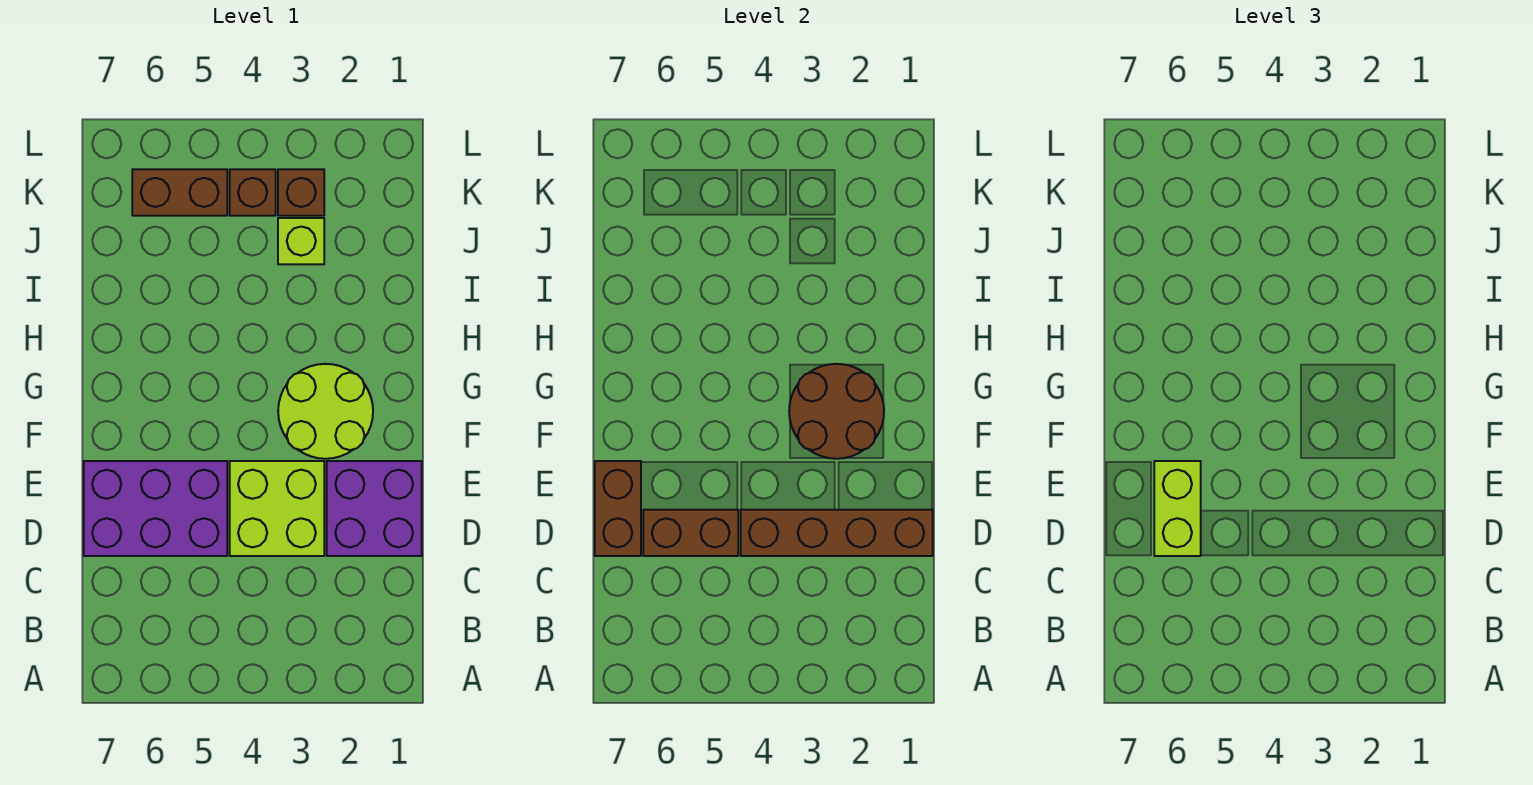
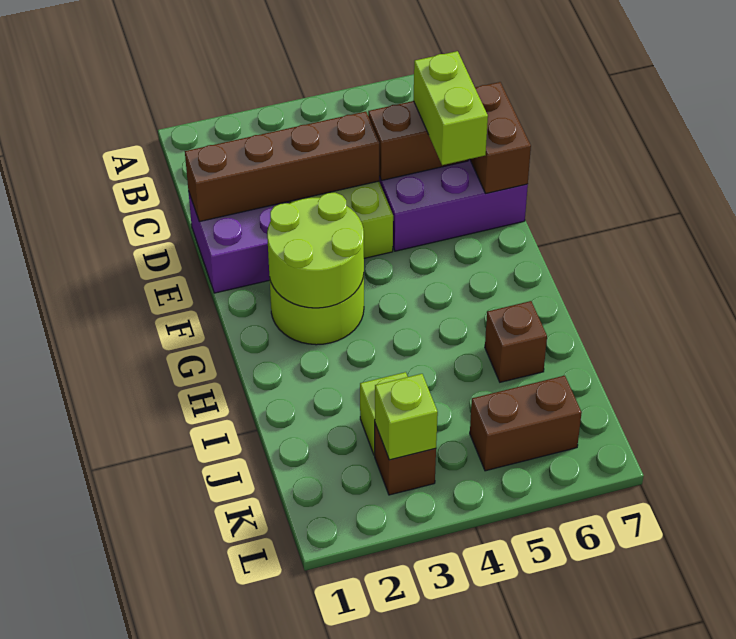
brown 2x2 round brick [789,364,884,459] -> lime 2x2 round brick [267,193,364,308]
none -> lime 1x1 brick [375,374,438,460]
brown 1x1 brick [230,169,276,216] -> brown 1x1 brick moved to [485,301,547,382]

